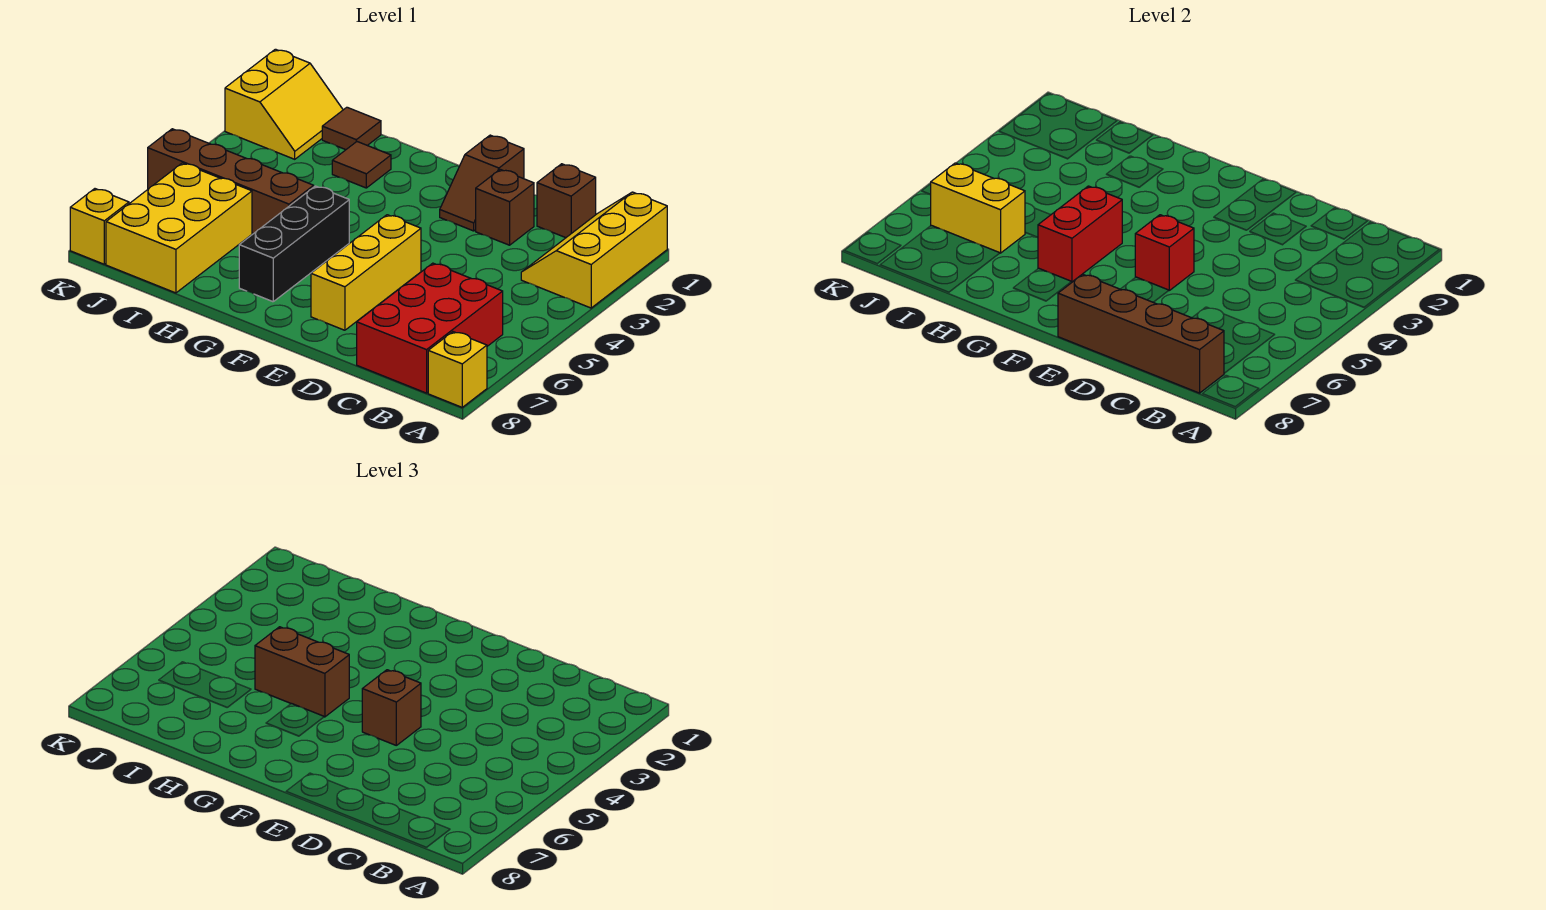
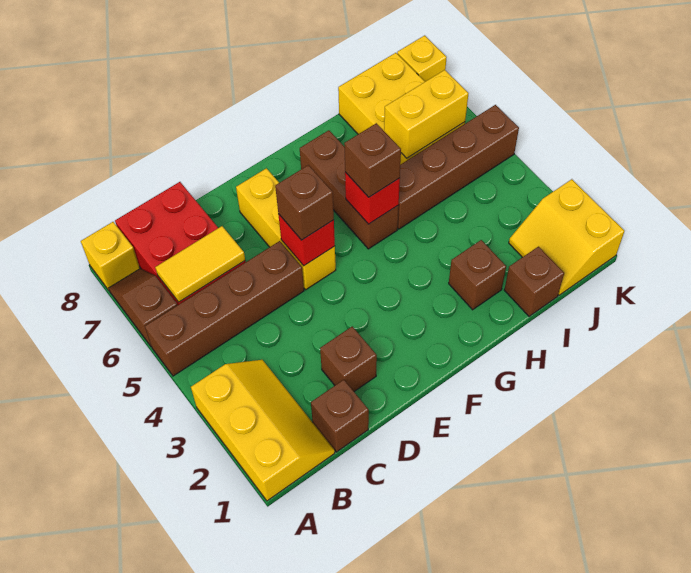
none -> yellow 1x2 tile [155,226,245,302]
brown 1x4 brick [1058,274,1224,393] -> brown 1x4 brick moved to [145,241,304,376]
brown 1x2 slope [440,135,524,231] -> brown 1x2 slope moved to [109,268,177,347]
black 1x3 brick [239,186,349,302] -> brown 1x3 brick [300,130,399,249]
red 1x2 brick [1038,186,1122,282] -> red 1x1 brick [345,172,400,224]
brown 1x2 brick [255,627,349,717] -> brown 1x1 brick [344,123,401,197]
brown 1x1 tile [332,142,391,188] -> brown 1x1 brick [449,240,506,310]
brown 1x1 tile [322,107,381,150] -> brown 1x1 brick [504,247,564,316]

